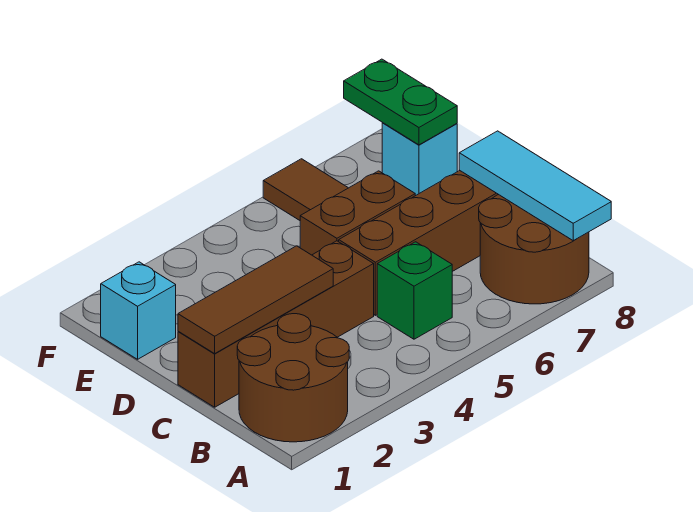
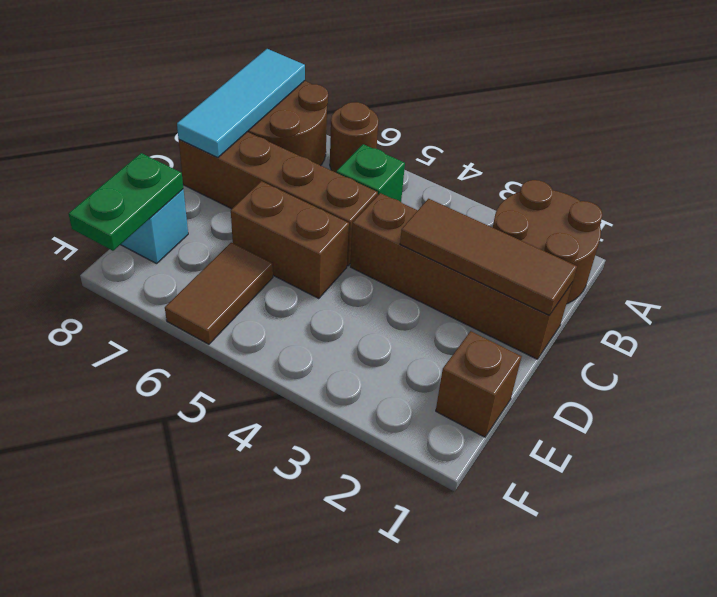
none -> brown 1x1 round brick [330,102,379,172]
cyan 1x1 brick [101,262,176,359] -> brown 1x1 brick [436,331,522,437]

